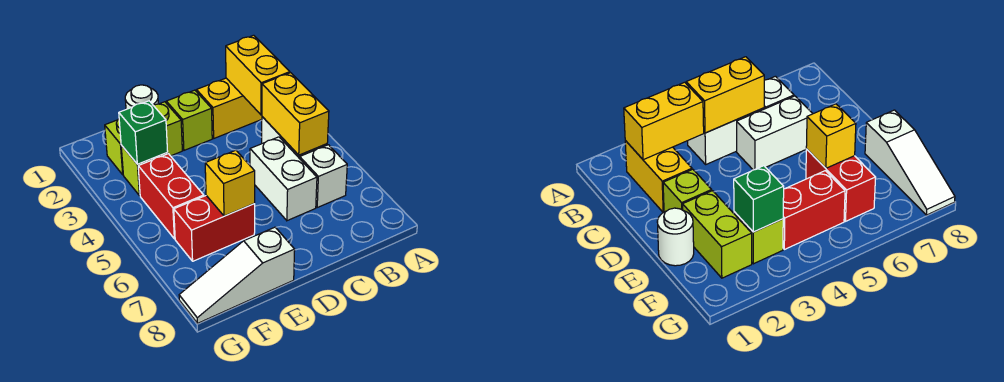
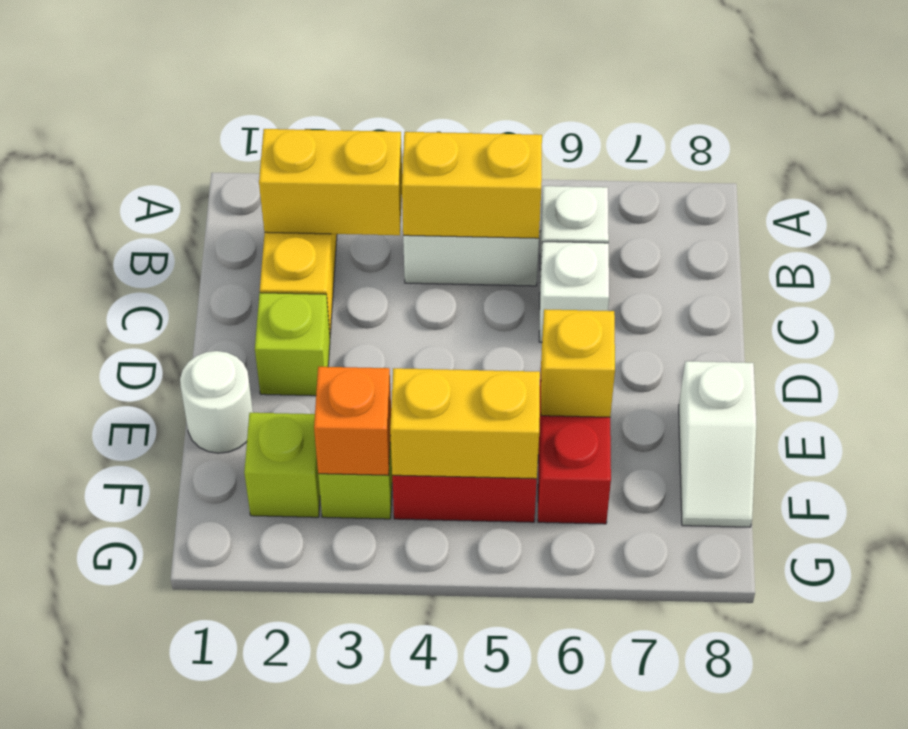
white 1x2 brick [250,137,317,221] -> white 1x1 brick [539,242,609,342]
lime 1x2 brick [105,102,182,175] -> lime 1x1 brick [244,413,320,517]
white 1x3 slope [179,227,295,323] -> white 1x2 slope [679,361,756,527]
green 1x1 brick [119,101,168,164] -> orange 1x1 brick [314,367,391,475]
none -> yellow 1x2 brick [390,368,540,479]

